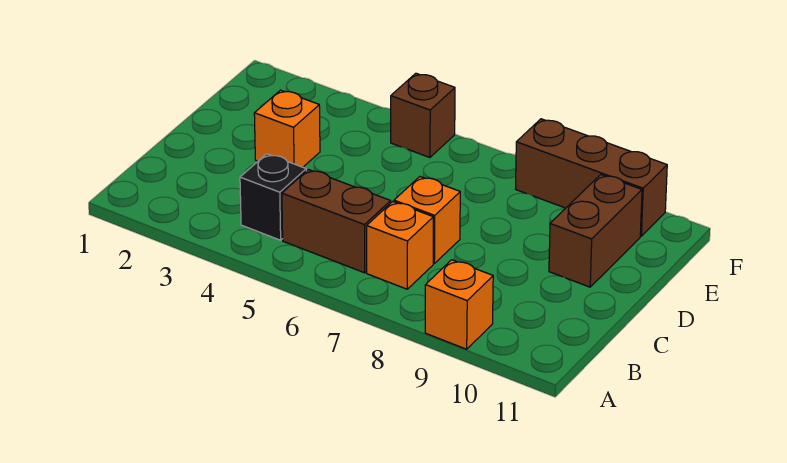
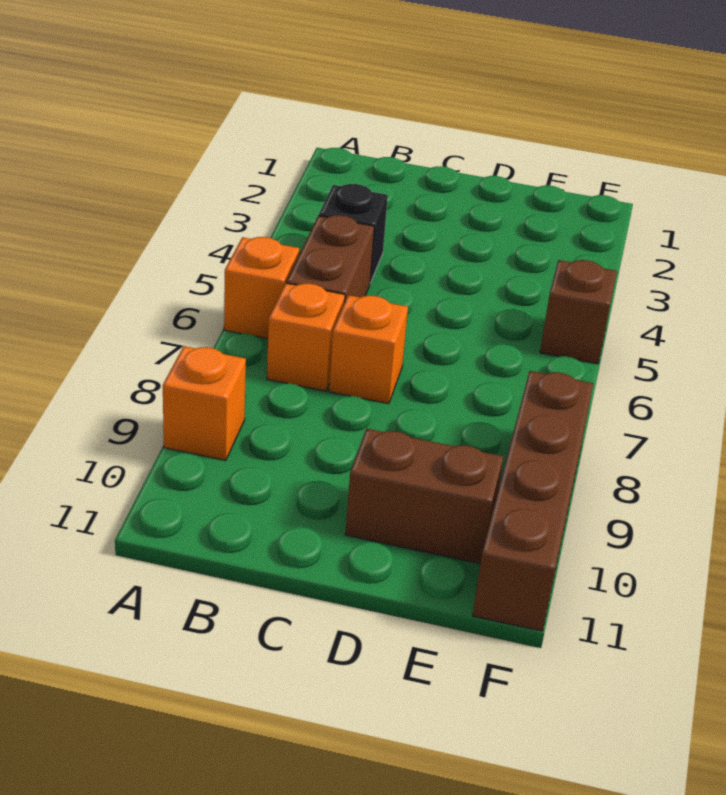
orange 1x1 brick [254,90,320,167] -> orange 1x1 brick moved to [224,237,299,339]
brown 1x3 brick [516,119,667,236] -> brown 1x4 brick [473,371,593,631]

